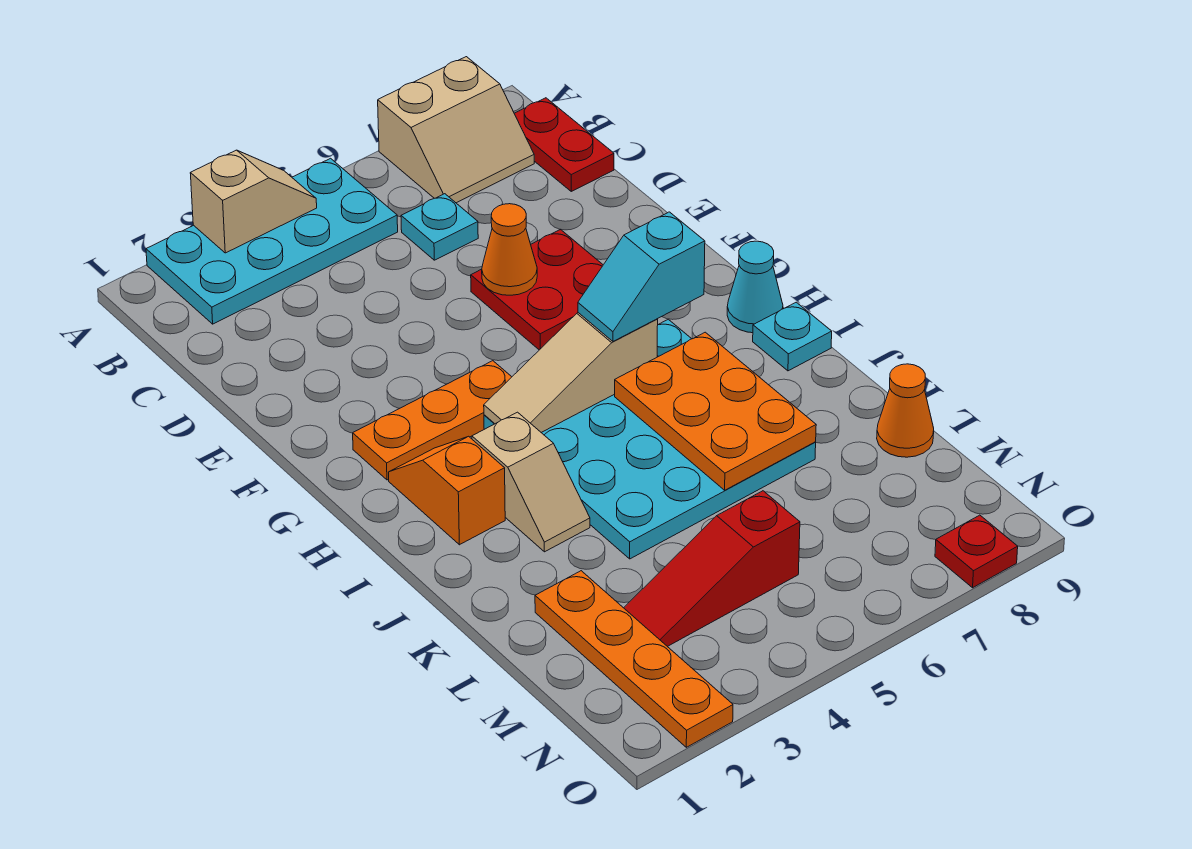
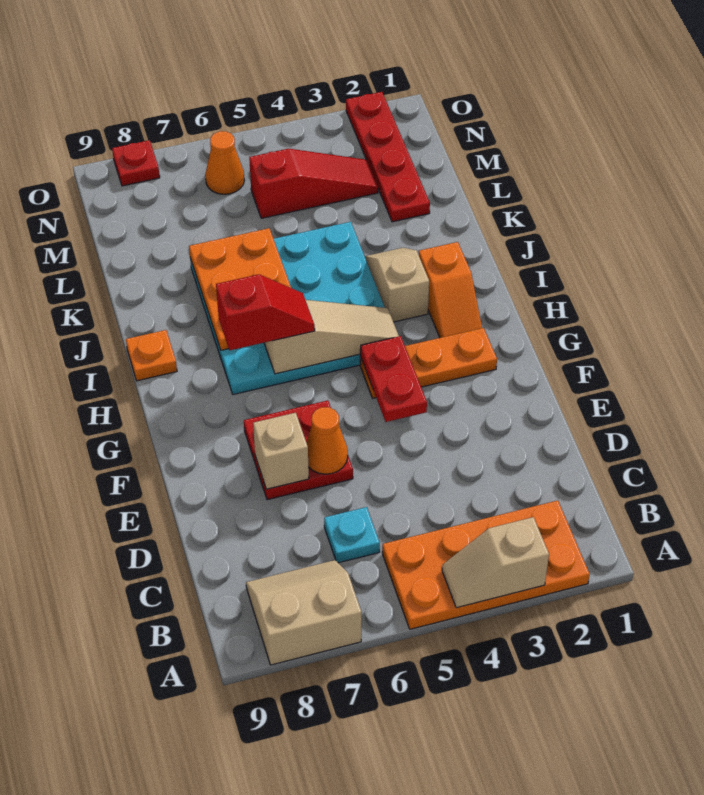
cyan 2x4 plate [146,158,398,324] -> orange 2x4 plate [382,500,590,629]
red 1x2 plate [514,98,614,191] -> red 1x2 plate moved to [360,336,427,422]
none -> tan 1x1 brick [253,413,309,489]
cyan 1x2 slope [578,212,705,341] -> red 1x2 slope [216,274,315,350]
cyan 1x1 cone [727,241,783,333] -> none
cyan 1x1 plate [753,302,832,371] -> orange 1x1 plate [126,330,177,381]
orange 1x4 plate [535,571,733,747] -> red 1x4 plate [346,92,430,222]
orange 1x1 cone [877,364,934,457] -> orange 1x1 cone moved to [205,131,244,194]

